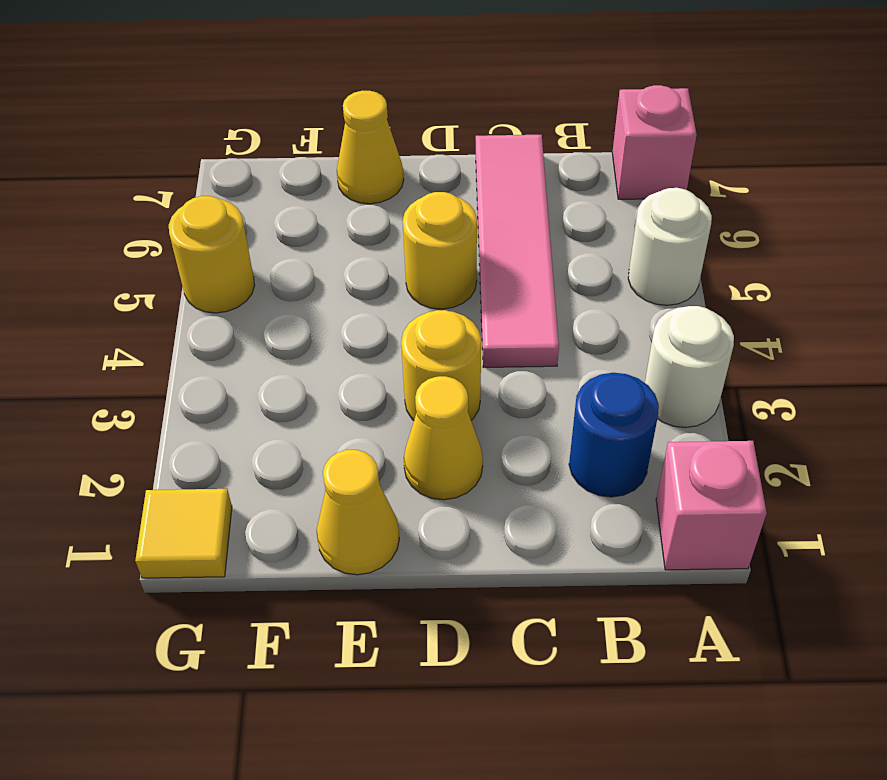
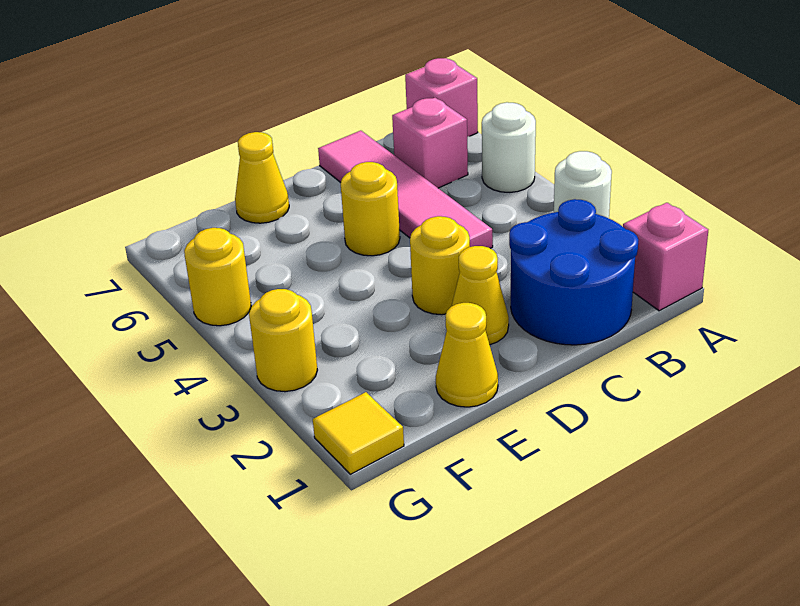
blue 1x1 round brick [569,373,659,497] -> blue 2x2 round brick [509,199,638,345]
none -> pink 1x1 brick [392,98,468,188]
none -> yellow 1x1 round brick [249,289,317,392]

